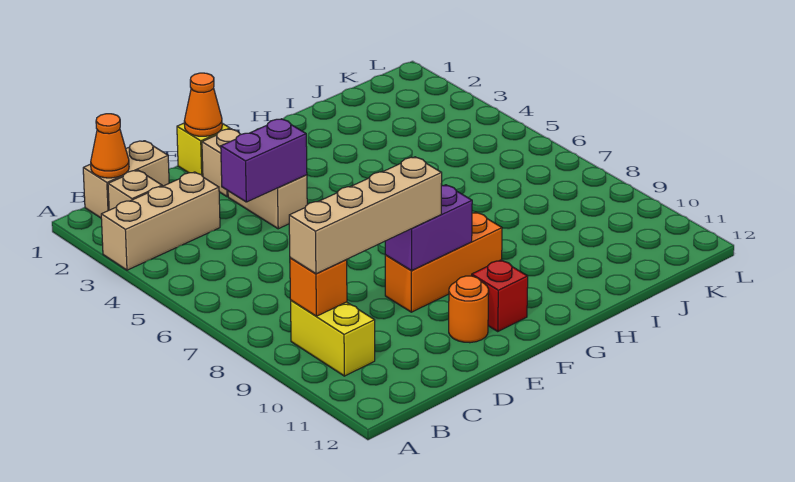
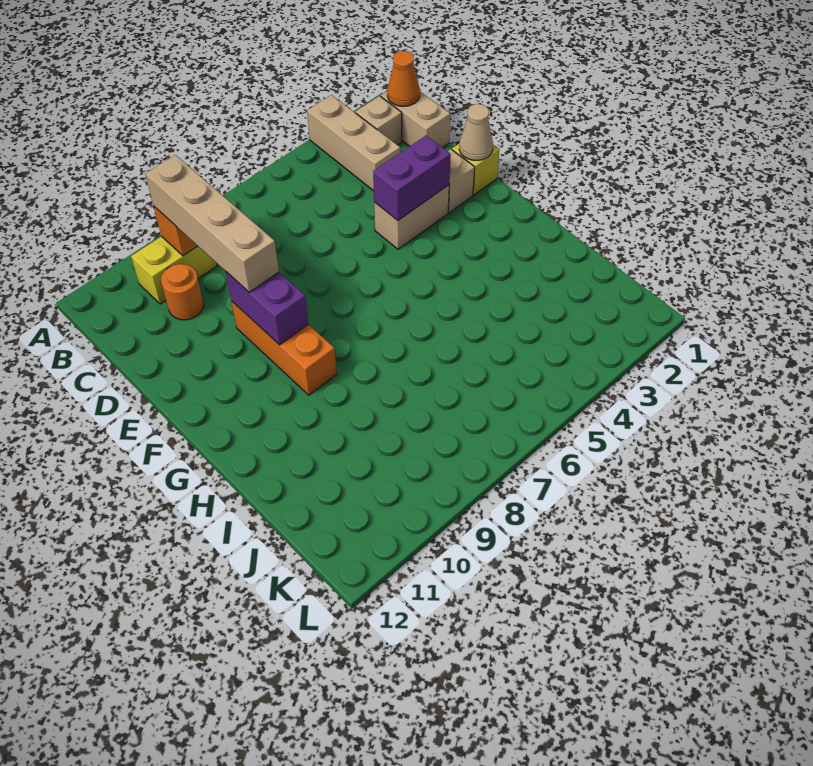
purple 1x2 brick [221,119,307,202] -> purple 1x2 brick turned to [373,135,451,221]
orange 1x1 cone [184,73,222,136] -> tan 1x1 cone [459,104,493,160]
orange 1x1 round brick [449,276,489,343] -> orange 1x1 round brick moved to [161,264,204,320]
red 1x1 brick [472,260,528,331] -> none

